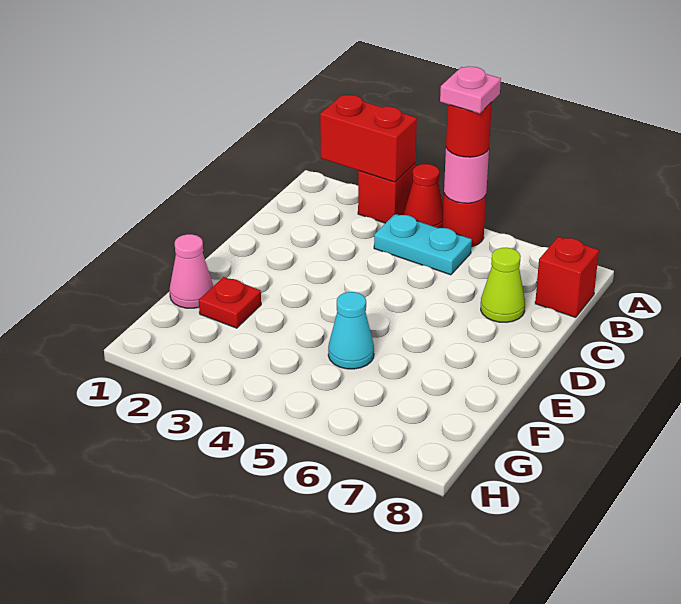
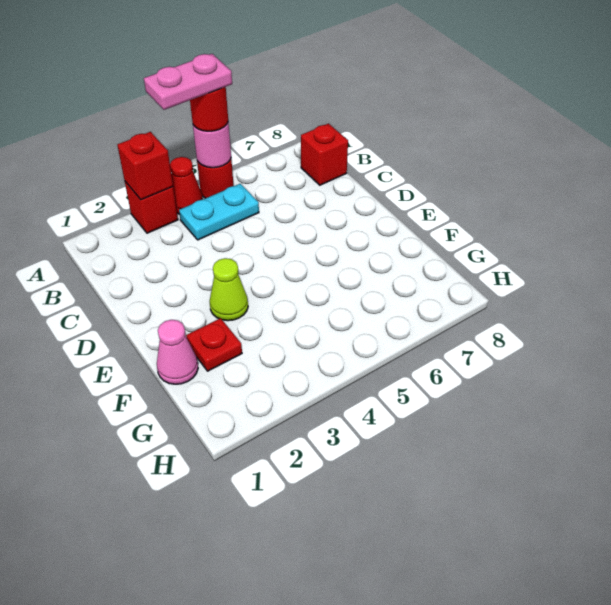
red 1x2 brick [320,95,417,182] -> red 1x1 brick [117,132,173,200]
pink 1x1 plate [440,66,501,114] -> pink 1x2 plate [144,54,232,110]
lime 1x1 cone [481,248,525,322] -> lime 1x1 cone moved to [210,258,248,321]
cyan 1x1 cone [328,292,374,369] -> none

